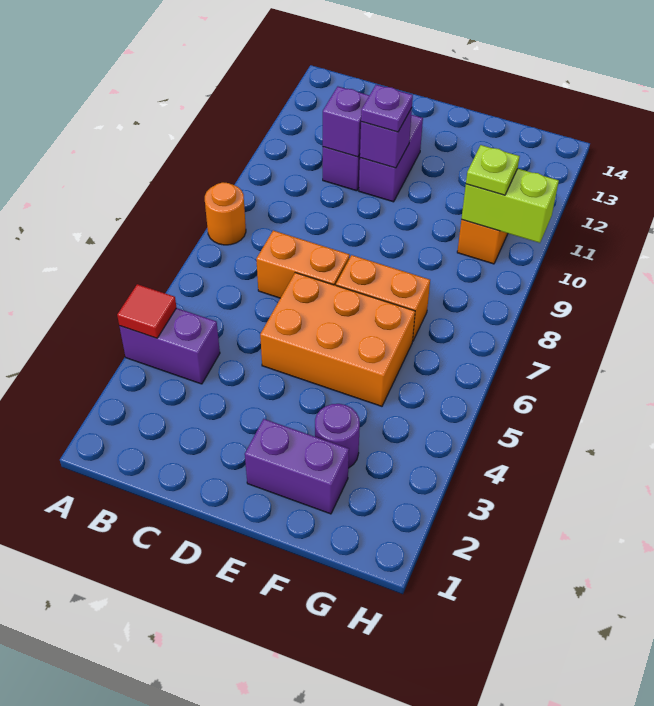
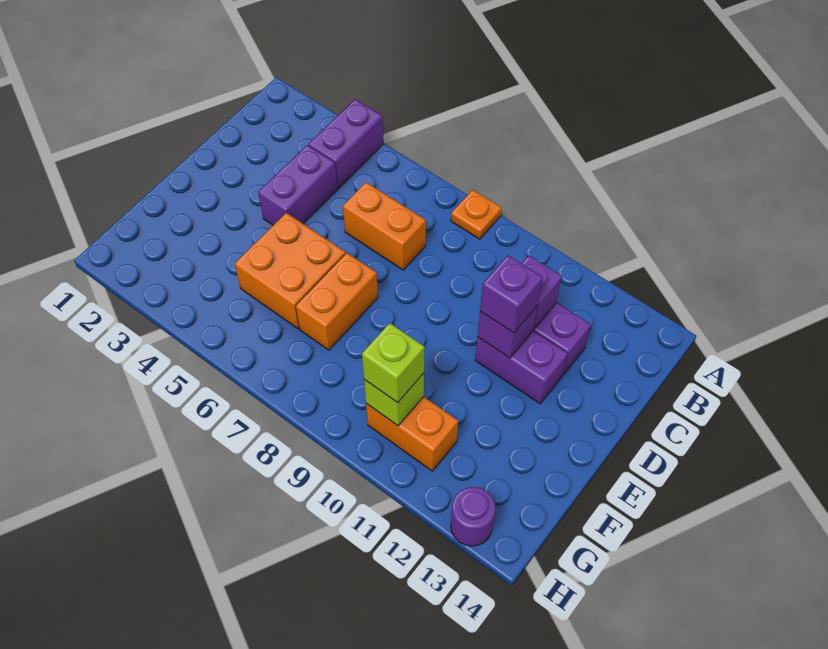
red 1x1 tile [117,284,176,338] -> none
orange 1x1 round brick [205,182,246,245] -> orange 1x1 plate [451,190,502,239]
orange 1x2 brick [256,231,350,298] -> orange 1x2 brick turned to [343,182,426,270]
orange 2x3 brick [260,273,415,406] -> orange 2x2 brick [235,213,346,329]
purple 1x1 plate [361,85,413,132] -> purple 1x1 brick [480,255,543,333]
purple 1x2 brick [245,419,349,514] -> purple 1x2 brick moved to [258,145,338,225]
purple 1x1 round brick [315,404,360,468] -> purple 1x1 round brick moved to [451,487,495,546]
lime 1x2 brick [462,169,559,243] -> lime 1x1 brick [364,373,424,426]
lime 1x1 plate [466,145,520,195] -> lime 1x1 brick [362,323,425,403]

